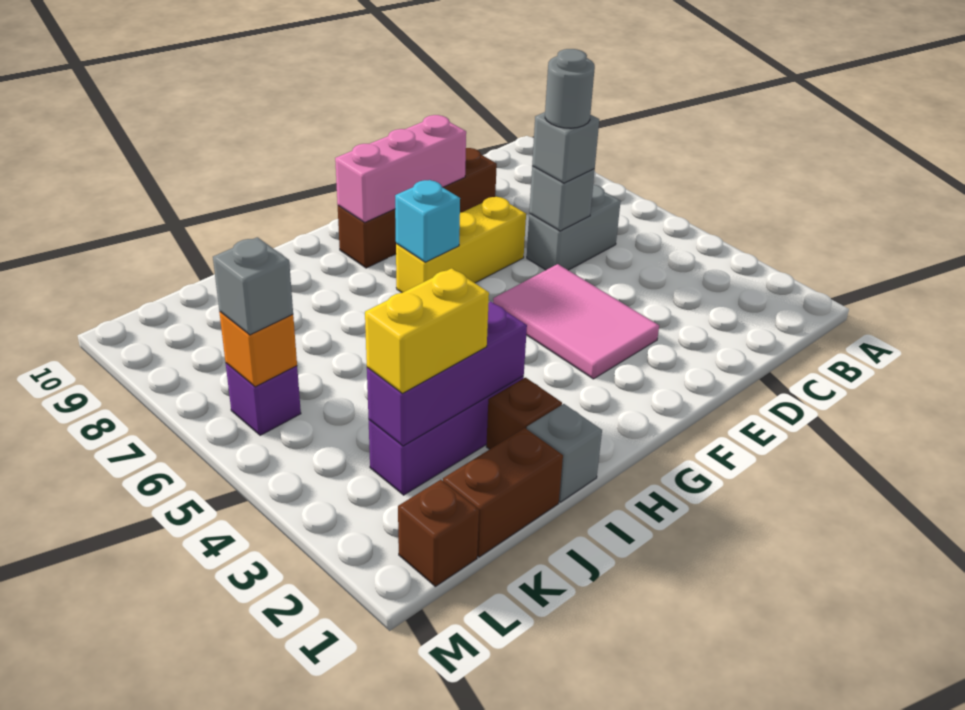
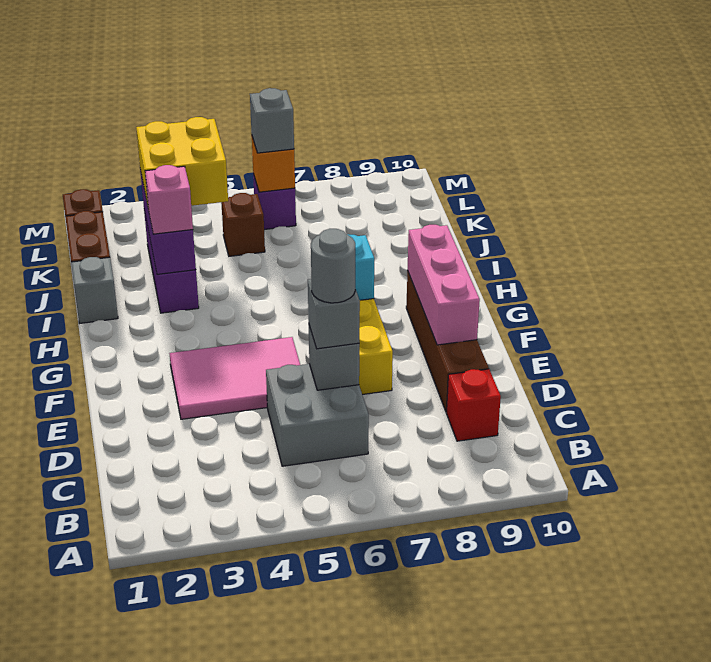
grey 1x2 brick [527,185,621,270] -> grey 2x2 brick [266,364,369,466]
none -> red 1x1 brick [447,369,501,441]
brown 1x1 brick [486,378,562,449] -> brown 1x1 brick moved to [221,193,265,256]
none -> pink 1x1 brick [145,165,193,234]
yellow 1x2 brick [365,268,489,393] -> yellow 2x2 brick [136,117,228,209]

